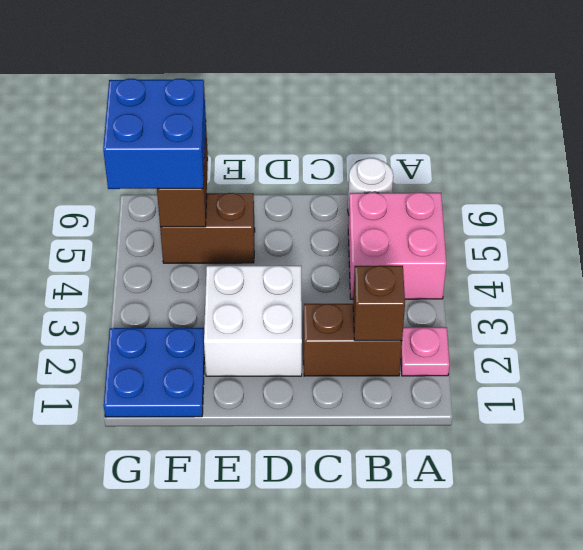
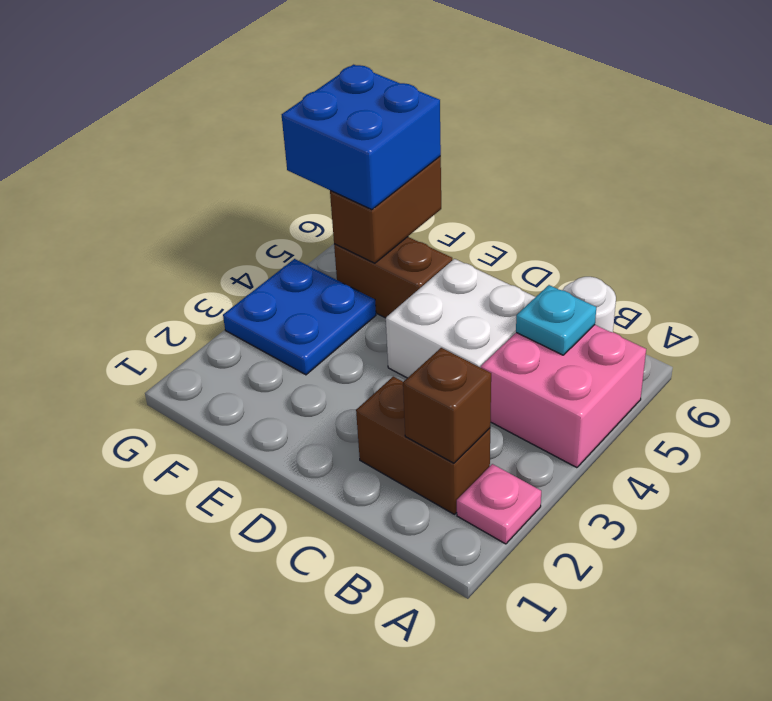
none -> cyan 1x1 plate [516,285,596,355]
white 2x2 brick [204,266,302,376] -> white 2x2 brick moved to [386,259,535,378]
blue 2x2 plate [104,328,205,417] -> blue 2x2 plate moved to [223,259,376,375]

